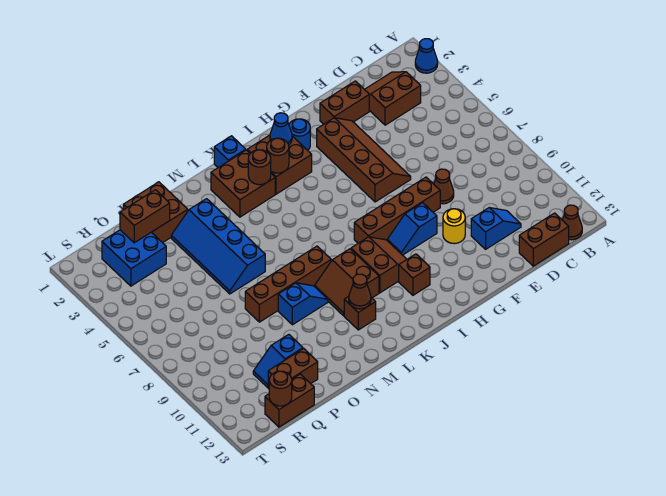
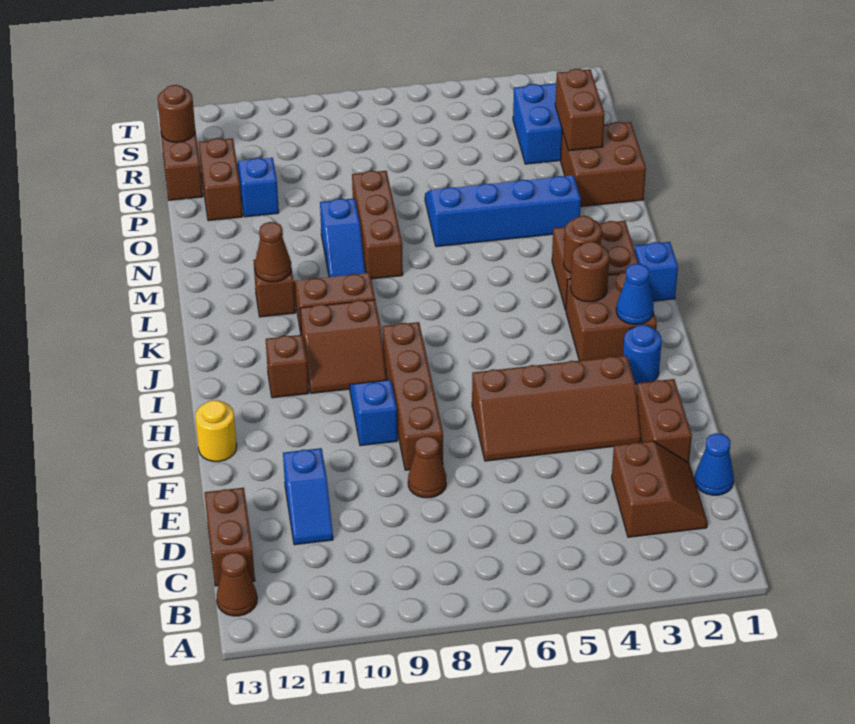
blue 1x1 cone [415,39,438,73] -> blue 1x1 cone moved to [695,433,734,495]
yellow 1x1 round brick [443,209,465,244] -> yellow 1x1 round brick moved to [195,400,237,462]
brown 1x4 brick [245,246,331,322] -> brown 1x3 brick [352,171,403,279]

